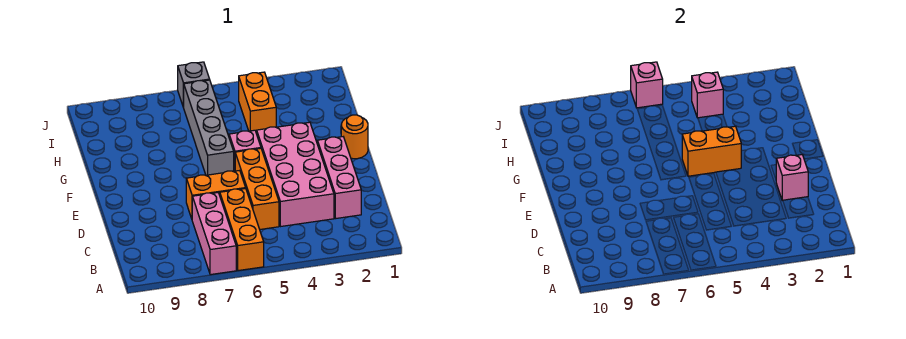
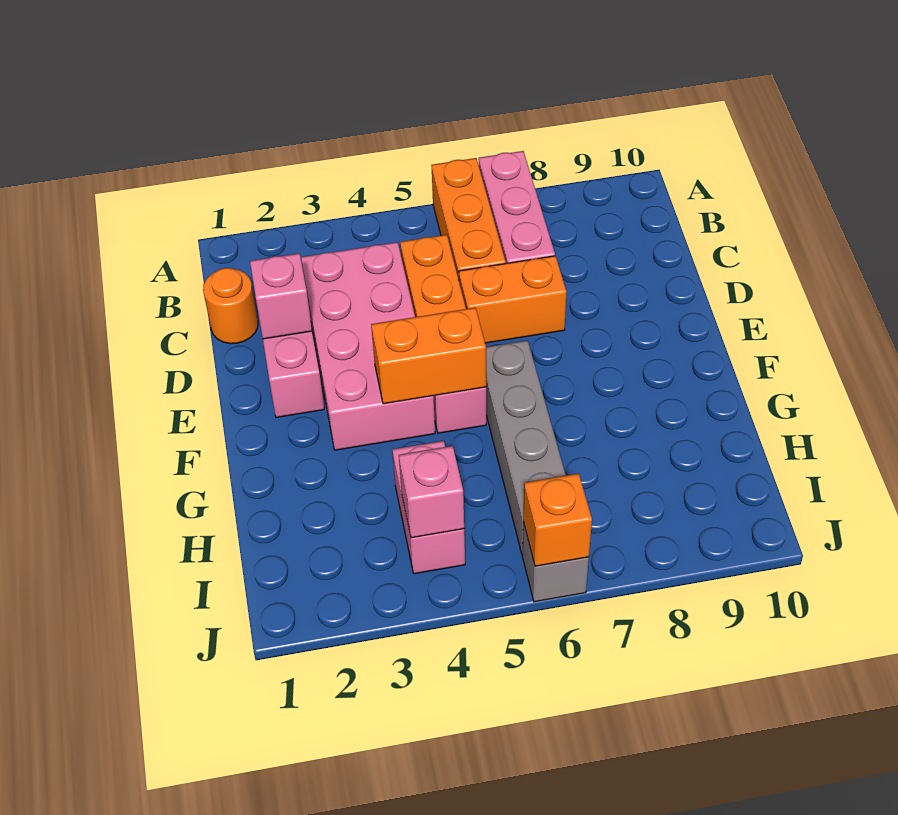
orange 1x1 round brick [341,115,368,159] -> orange 1x1 round brick moved to [203,268,258,344]
orange 1x2 brick [239,72,276,134] -> pink 1x2 brick [392,441,465,574]
pink 1x1 brick [631,62,663,108] -> orange 1x1 brick [523,473,592,566]

